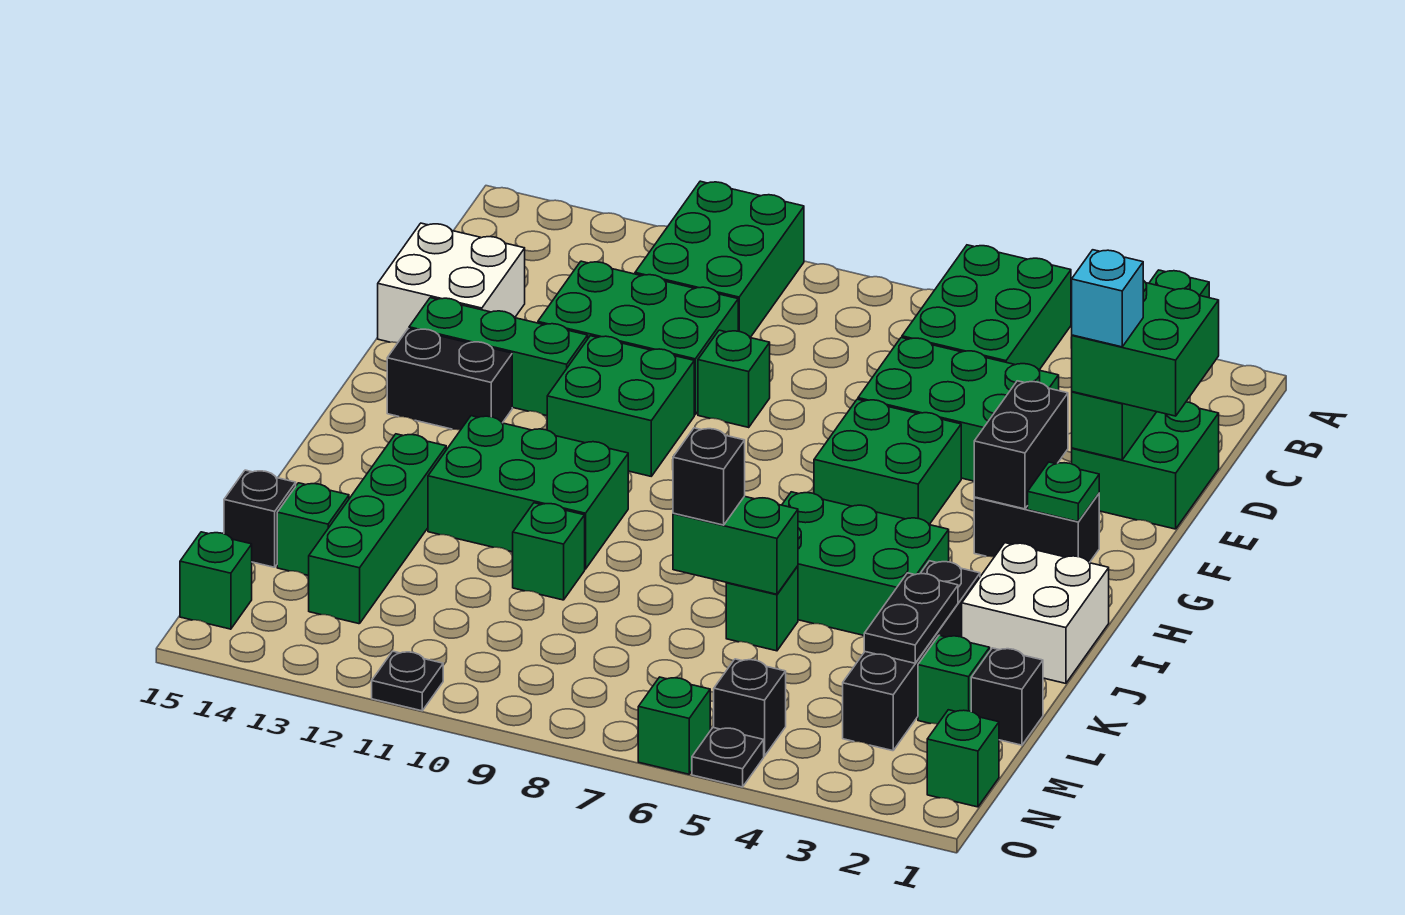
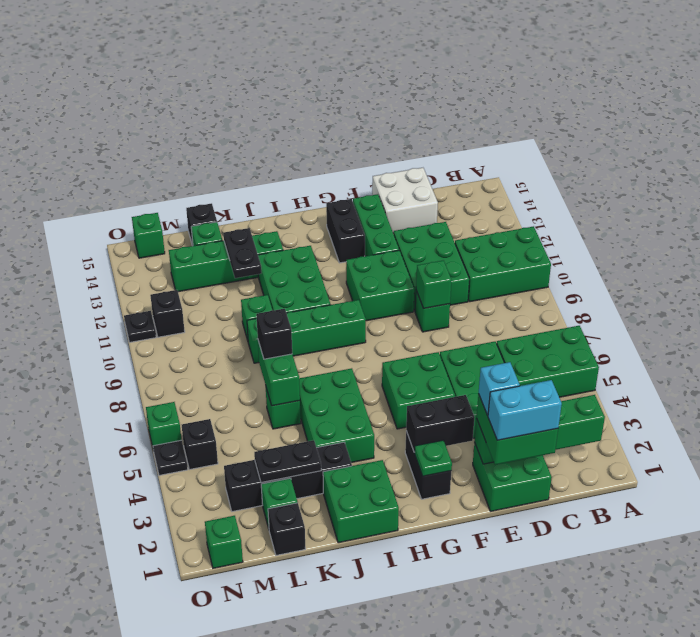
none -> cyan 1x2 brick [488,380,562,440]
none -> green 1x1 brick [416,260,451,309]
none -> green 1x4 brick [247,300,366,363]
white 2x2 brick [962,543,1109,683] -> green 2x2 brick [323,460,399,543]
none -> black 1x2 plate [223,228,262,278]
none -> black 1x1 brick [150,290,185,337]

